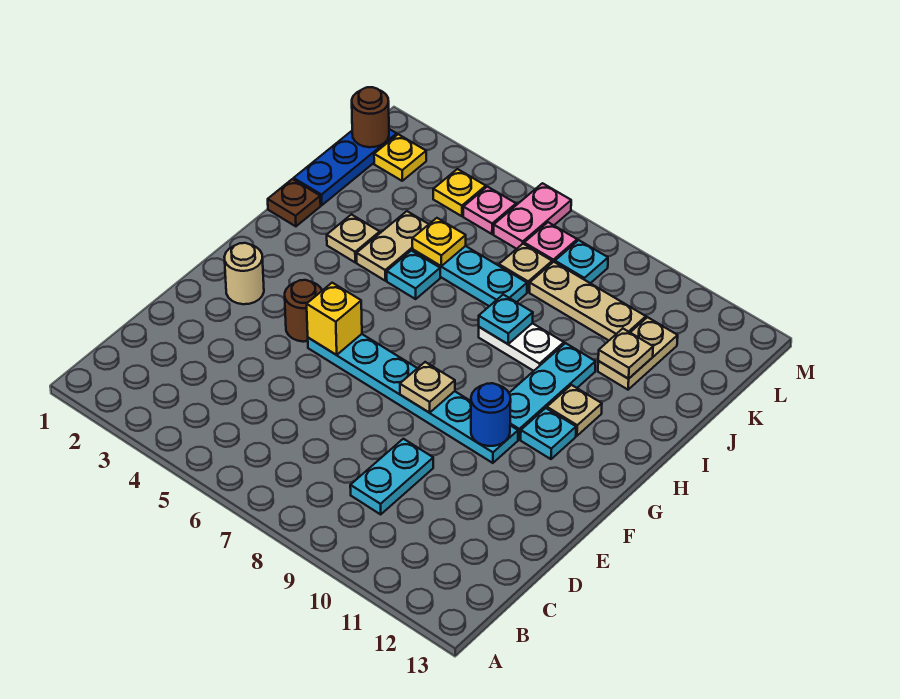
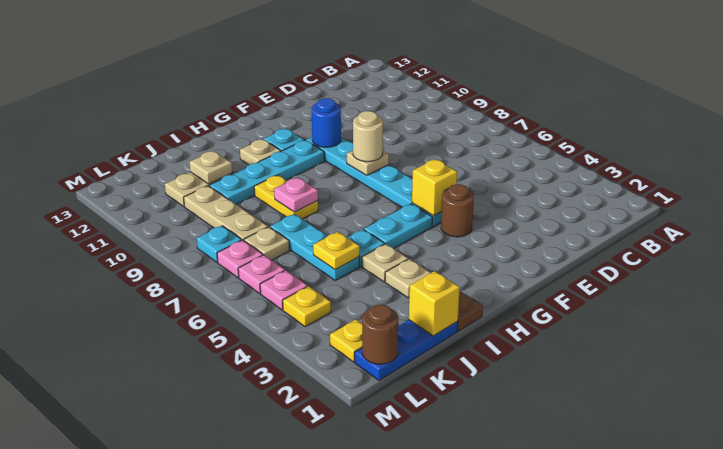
cyan 1x2 plate [350,439,433,514] -> cyan 1x2 plate moved to [364,204,433,248]
tan 1x1 round brick [224,243,264,304] -> tan 1x1 round brick moved to [353,111,383,162]
cyan 1x3 plate [509,343,596,439] -> cyan 1x4 plate [209,140,324,204]
tan 1x2 plate [357,211,429,281] -> tan 1x1 plate [362,244,408,282]
white 1x2 plate [479,323,564,371] -> yellow 1x2 plate [254,175,318,219]
cyan 1x1 plate [479,295,533,344] -> pink 1x1 plate [274,177,318,212]
none -> yellow 1x1 brick [409,271,460,336]
pink 1x2 plate [494,183,571,249] -> pink 1x1 plate [238,255,285,293]

